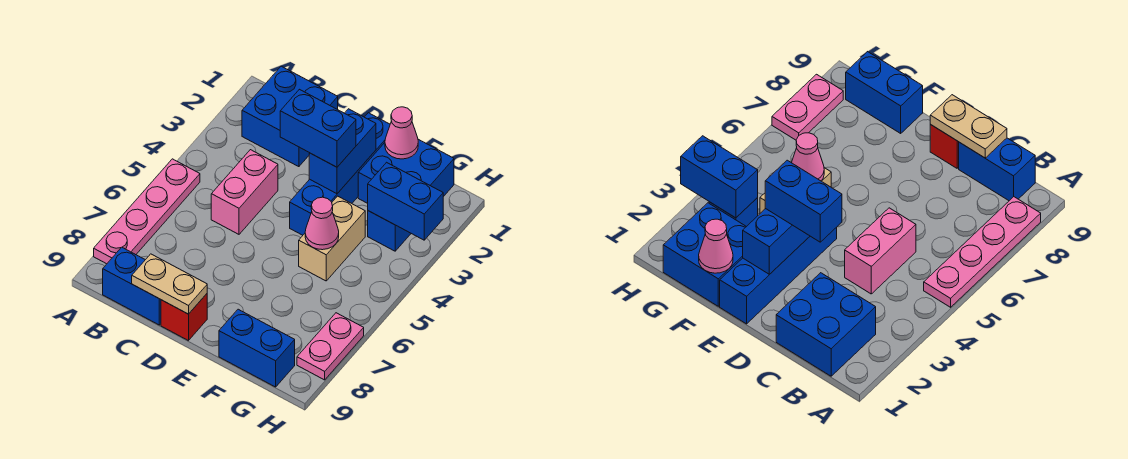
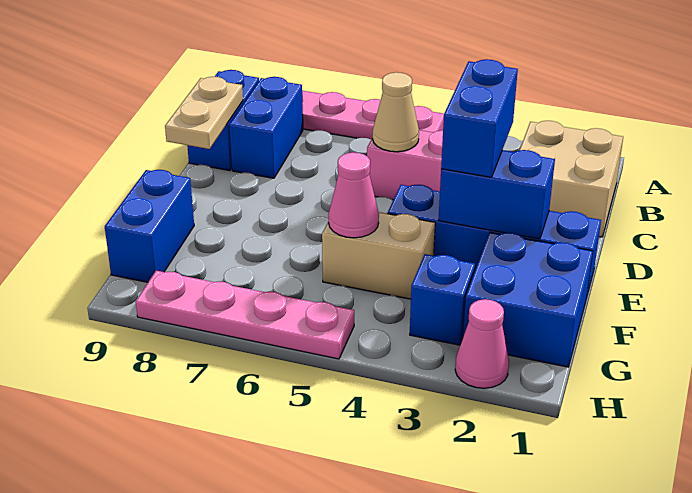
blue 2x2 brick [242,66,338,167] -> tan 2x2 brick [520,121,623,237]
none -> tan 1x1 cone [373,72,419,152]
red 1x1 brick [161,294,207,341] -> none
pink 1x1 cone [385,107,418,159] -> pink 1x1 cone moved to [455,299,509,388]
blue 1x2 brick [368,162,443,240] -> blue 1x2 brick moved to [229,77,303,178]
pink 1x2 plate [297,313,364,380] -> pink 1x4 plate [136,271,354,359]

